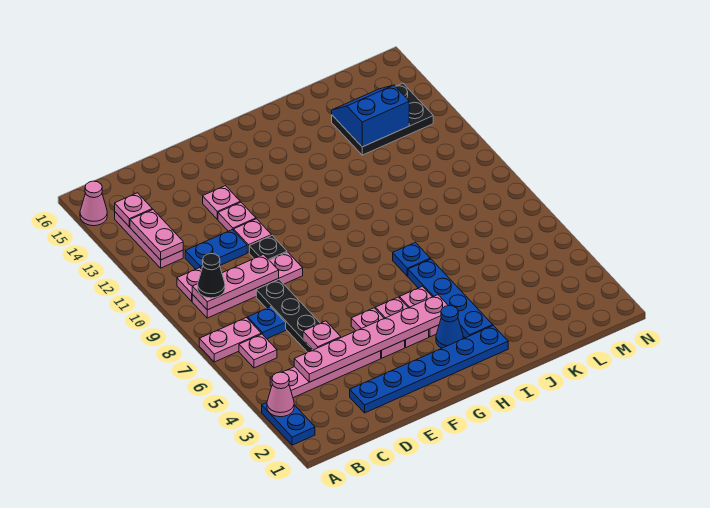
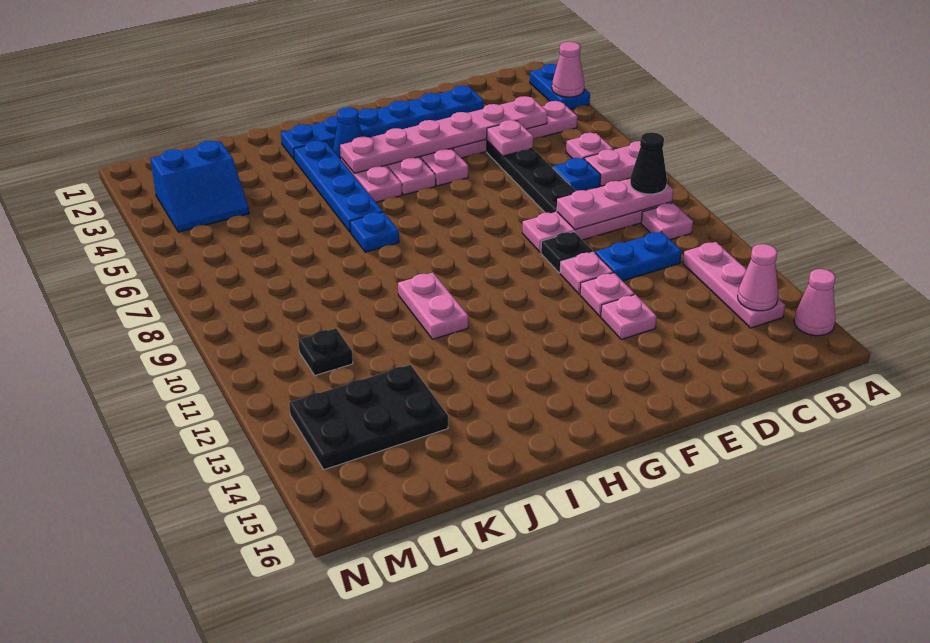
pink 1x2 plate [130,209,183,260] -> pink 1x2 plate moved to [398,273,468,339]
pink 1x1 plate [115,193,152,227] -> pink 1x1 cone [738,244,778,311]
blue 2x2 slope [332,85,409,147] -> blue 2x2 slope moved to [150,141,249,232]
none -> black 1x1 plate [298,328,353,375]

